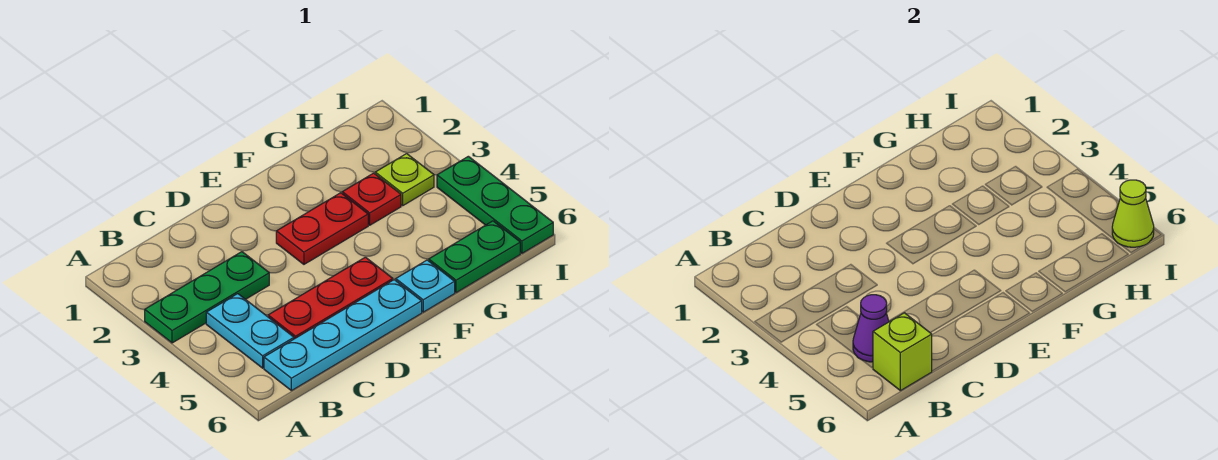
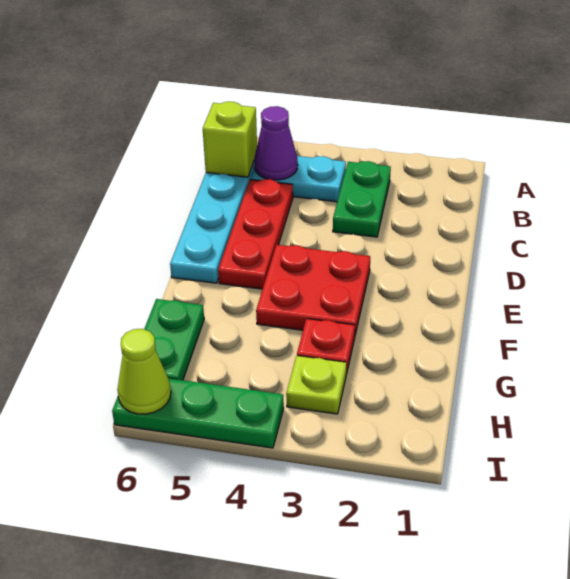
green 1x3 plate [145,252,269,343] -> green 1x2 plate [333,161,391,237]
red 1x2 plate [276,193,368,264] -> red 2x2 plate [256,245,370,335]
cyan 1x1 plate [396,260,455,312] -> none

